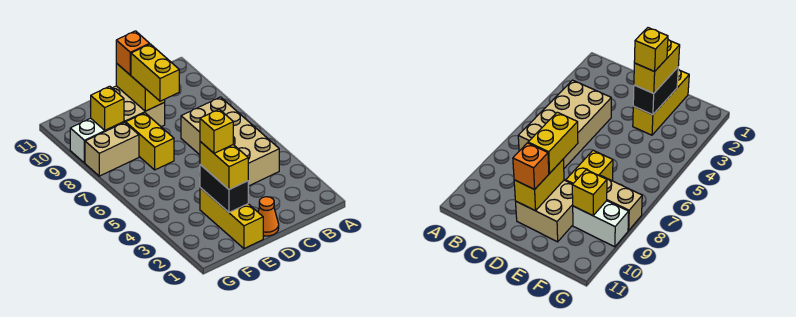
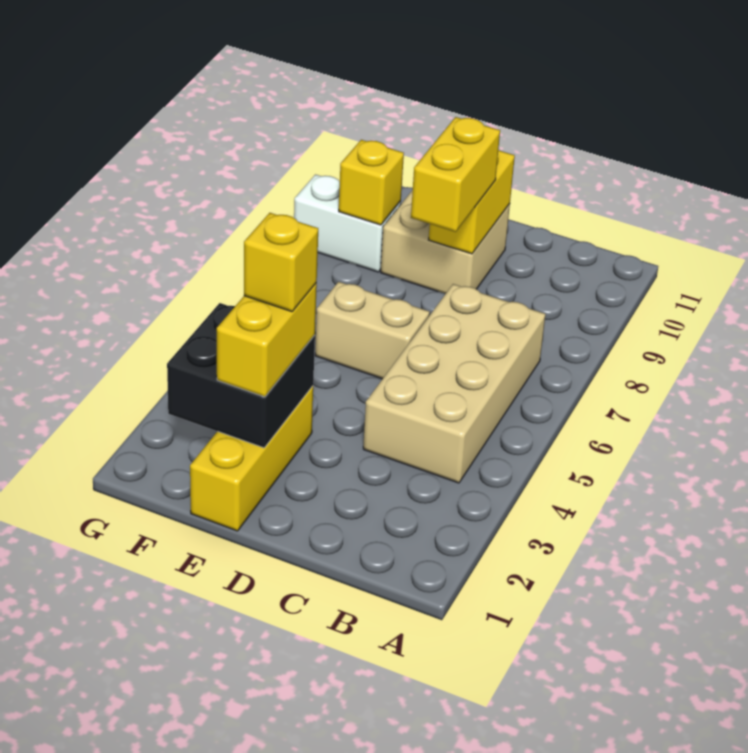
orange 1x1 cone [258,197,279,236] -> none
orange 1x1 brick [116,31,149,75] -> none
black 1x2 brick [200,165,248,212] -> black 2x2 brick [167,303,315,448]
yellow 1x2 brick [126,113,174,170] -> none
tan 1x2 brick [85,122,139,176] -> tan 1x2 brick moved to [315,282,430,379]

